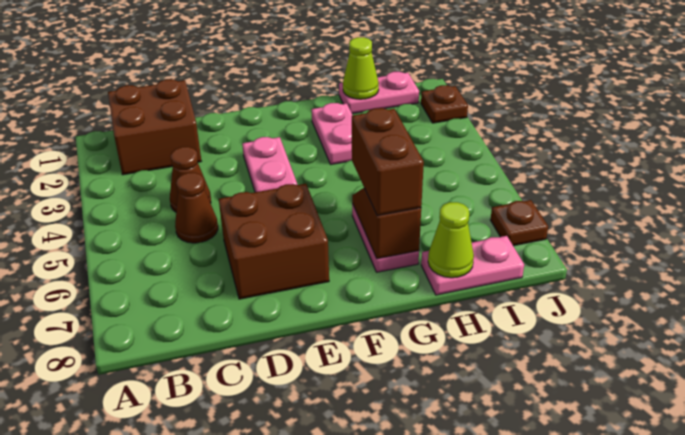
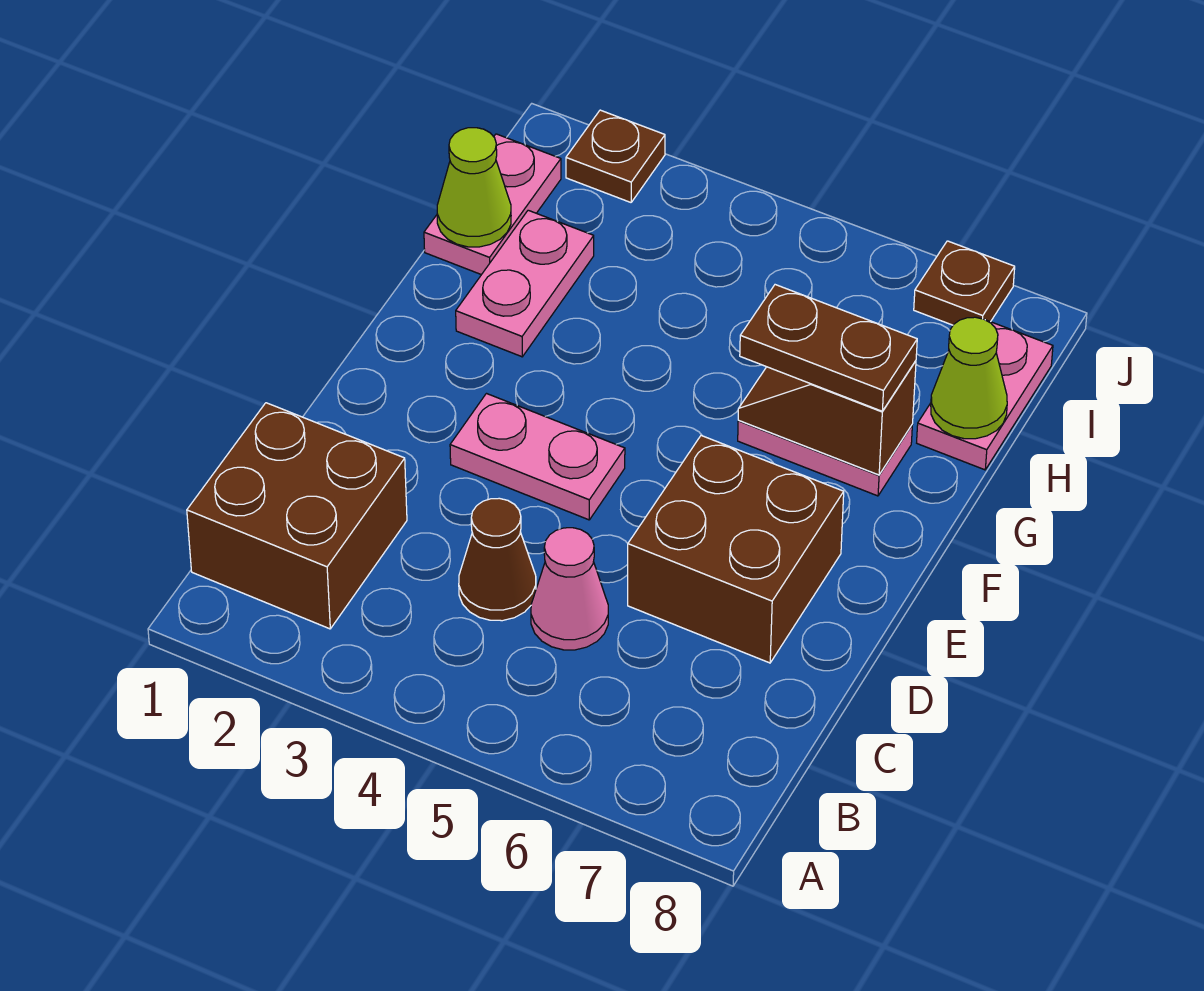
brown 1x1 cone [175,173,218,243] -> pink 1x1 cone [531,528,608,650]
pink 1x2 plate [311,103,352,164] -> pink 1x2 plate turned to [456,210,594,357]
brown 1x2 brick [352,108,424,216] -> brown 1x2 plate [740,285,917,411]

